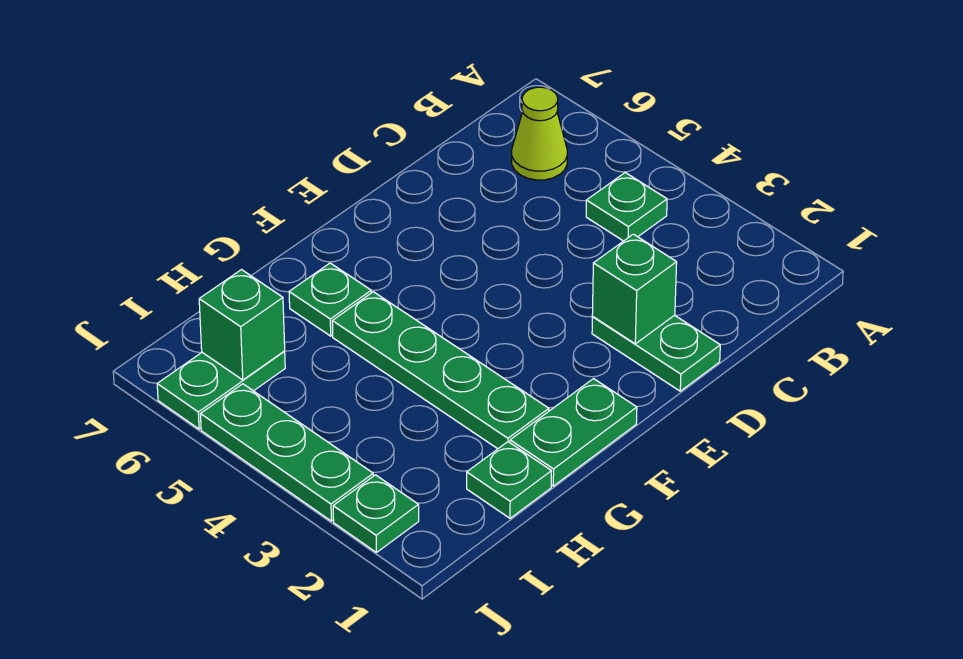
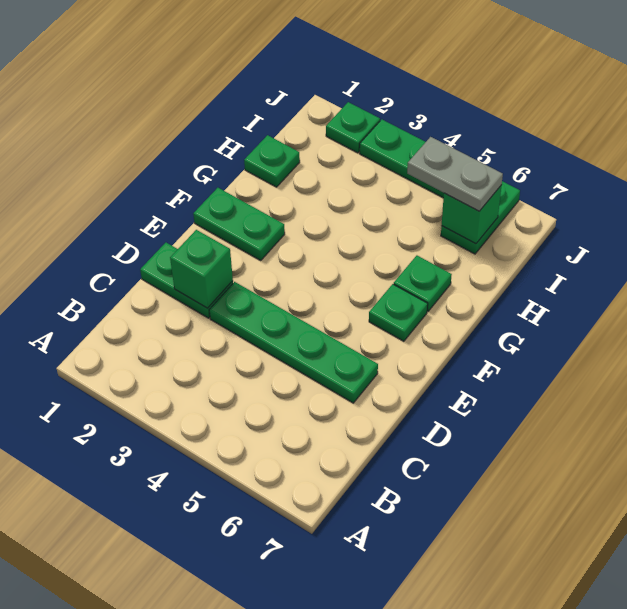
green 1x1 plate [586,173,667,241] -> green 1x1 plate moved to [369,284,428,341]
lime 1x1 cone [512,87,568,180] -> none
green 1x2 plate [510,379,637,486] -> green 1x2 plate turned to [193,188,285,260]
green 1x4 plate [332,292,549,449] -> green 1x4 plate moved to [209,282,378,403]
none -> grey 1x2 plate [407,137,503,211]

